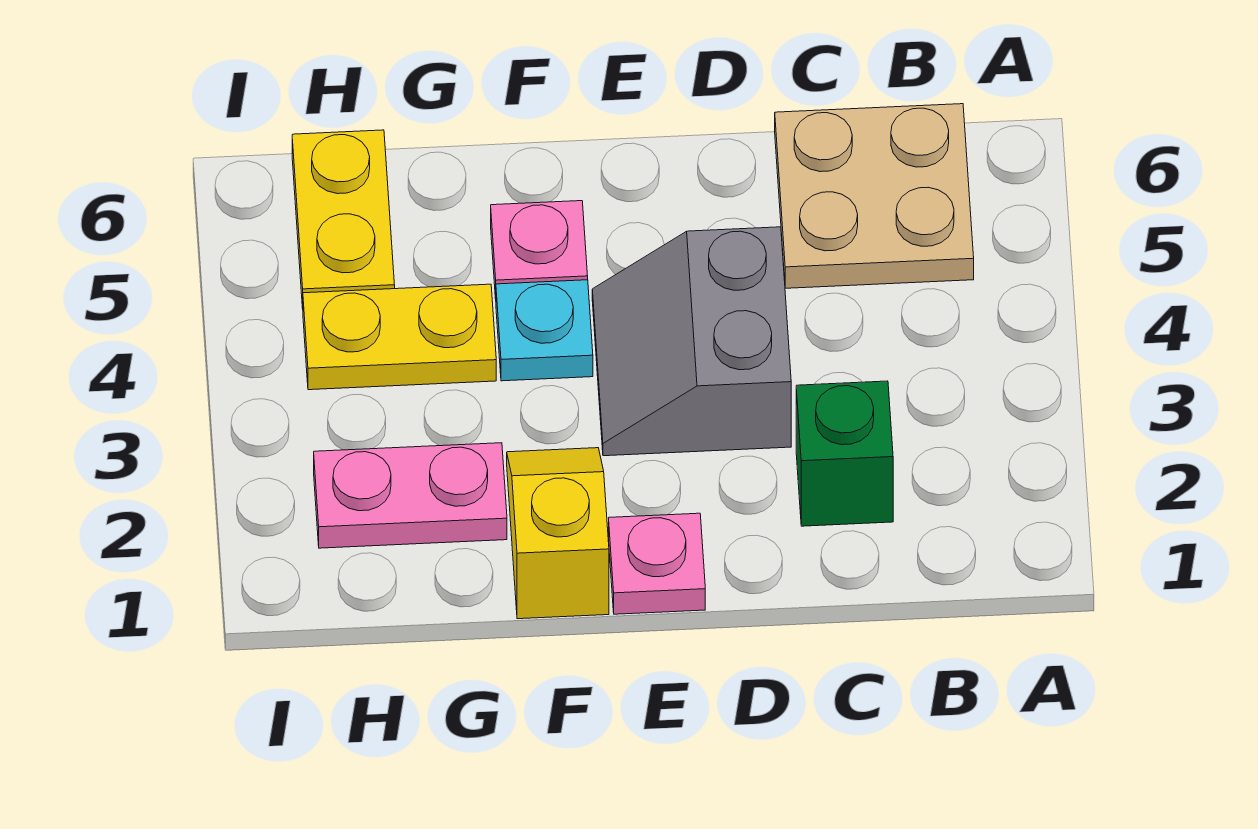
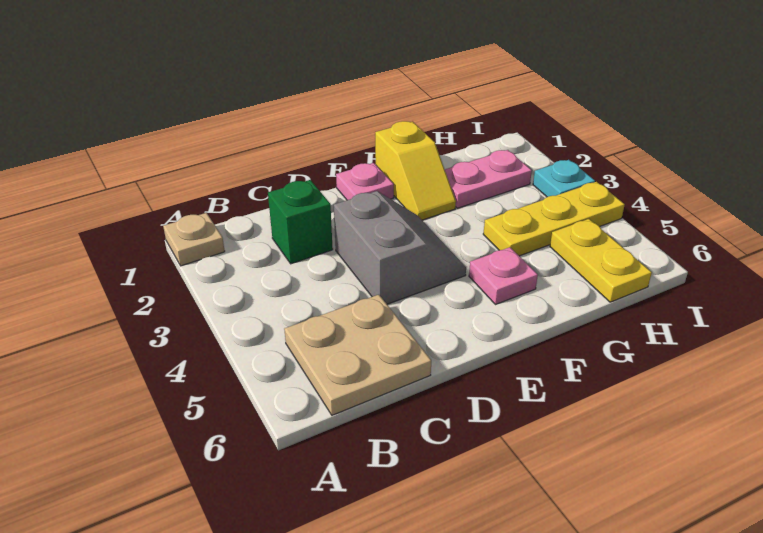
none -> tan 1x1 plate [163,213,225,266]
cyan 1x1 plate [496,280,593,381] -> cyan 1x1 plate moved to [533,160,595,197]
yellow 1x2 plate [303,284,496,390] -> yellow 1x3 plate [483,182,625,256]

